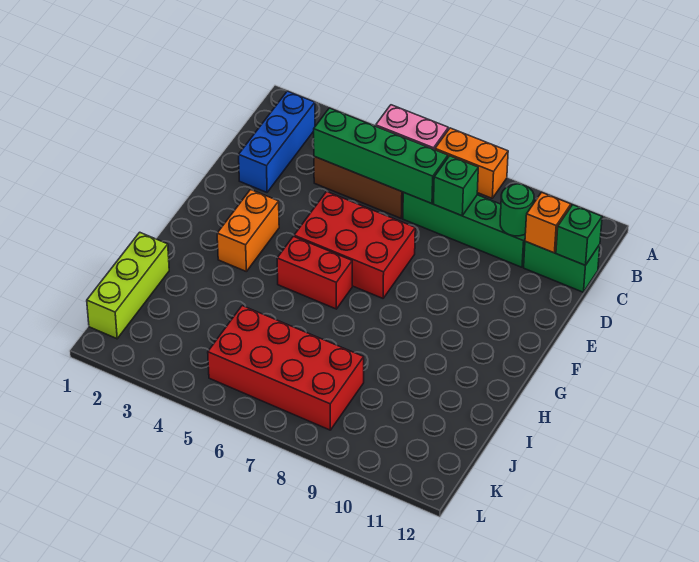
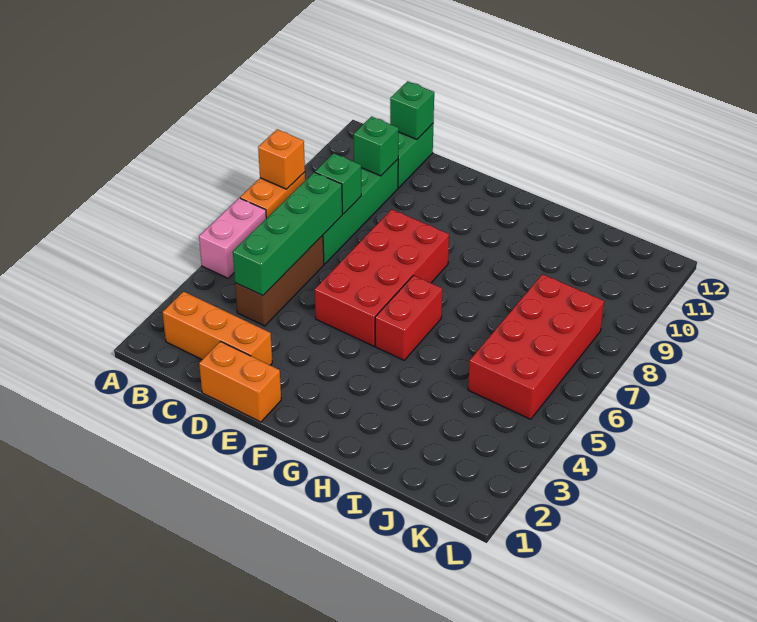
blue 1x3 brick [239,91,315,192] -> orange 1x3 brick [163,292,272,365]
green 1x1 round brick [500,184,534,236] -> green 1x1 brick [354,117,399,176]
orange 1x1 brick [525,192,571,253] -> orange 1x1 brick moved to [258,129,305,189]
red 2x3 brick [294,192,415,298] -> red 2x4 brick [315,209,449,346]
orange 1x2 brick [217,190,279,271] -> orange 1x2 brick moved to [199,342,281,422]
lime 1x3 brick [87,232,169,339] -> none

